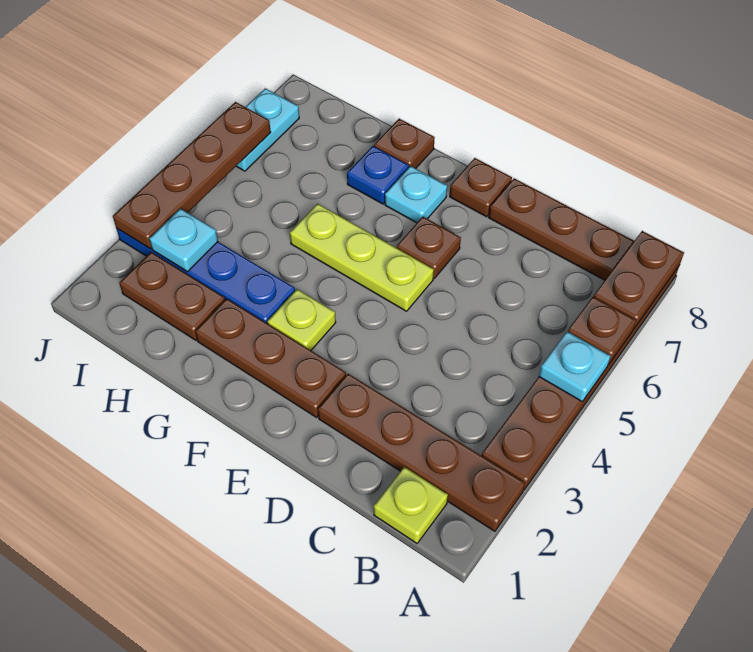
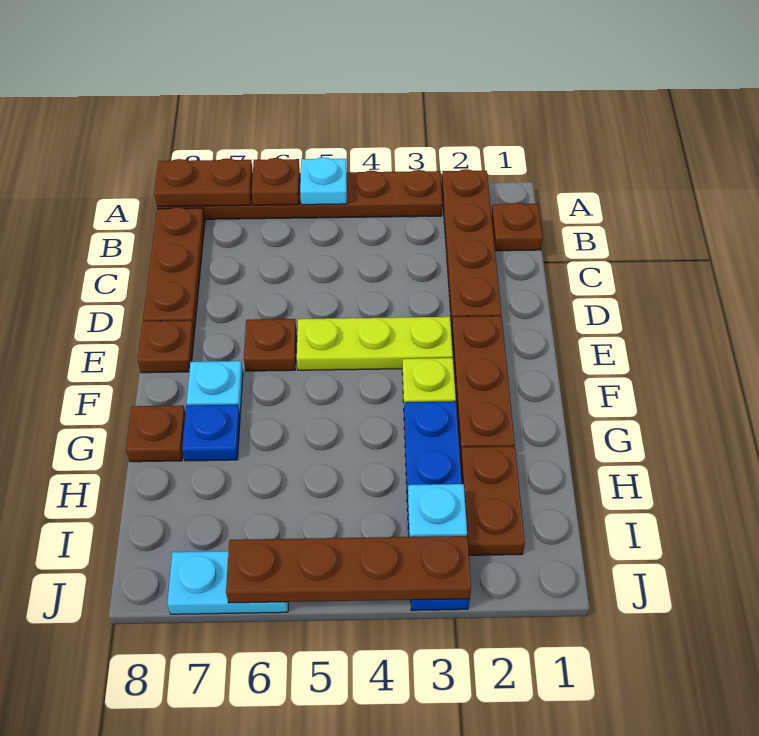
lime 1x1 plate [374,467,448,543] -> brown 1x1 plate [492,203,543,251]
lime 1x3 plate [290,204,434,311] -> lime 1x3 plate turned to [297,317,453,370]

